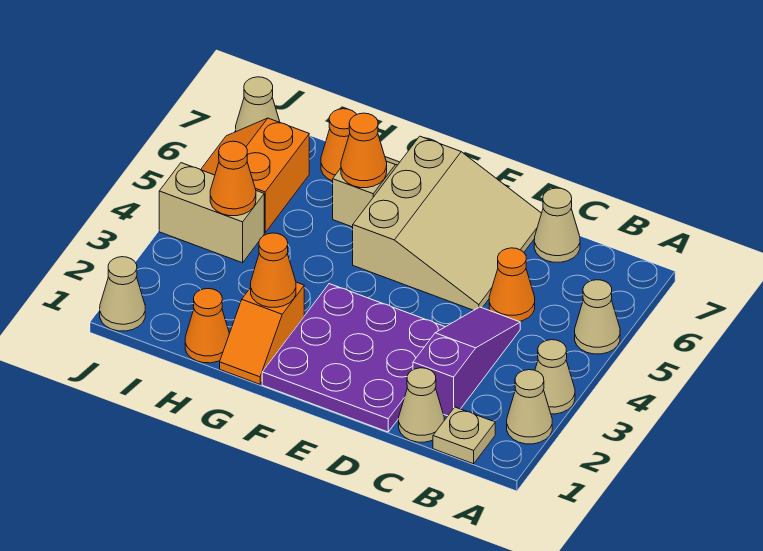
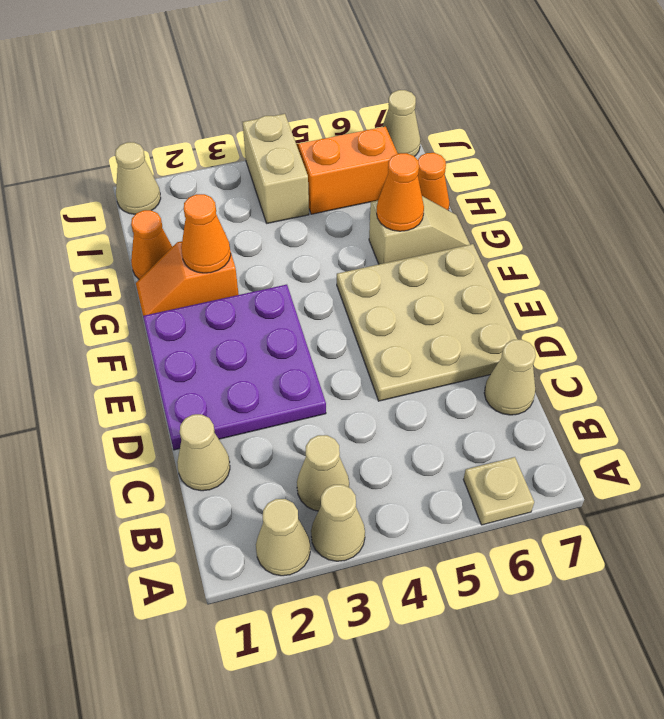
tan 1x1 cone [575,280,620,354] -> tan 1x1 cone moved to [297,435,349,511]
tan 1x1 plate [433,407,495,464] -> tan 1x1 plate moved to [463,457,534,525]
purple 1x3 slope [413,307,520,416] -> none
orange 1x1 cone [489,248,535,322] -> none
tan 3x3 slope [353,136,542,310] -> tan 3x3 plate [337,244,518,401]
orange 1x1 cone [210,141,256,216] -> none

